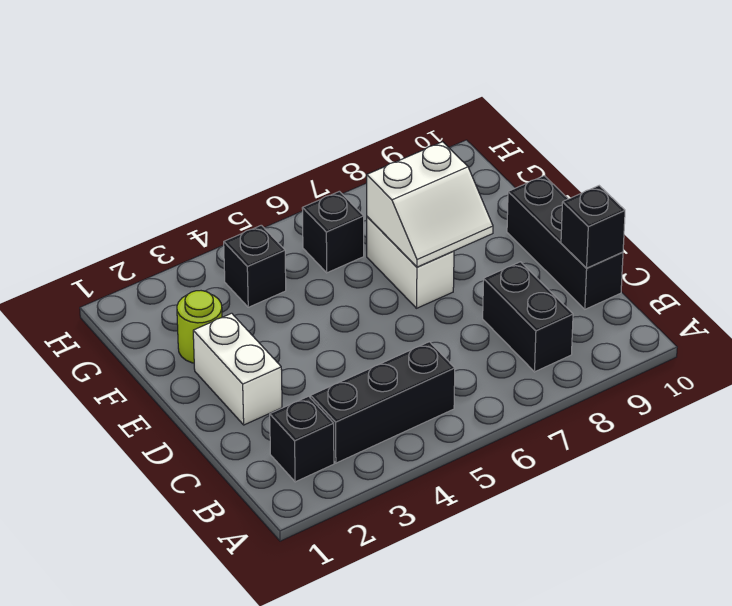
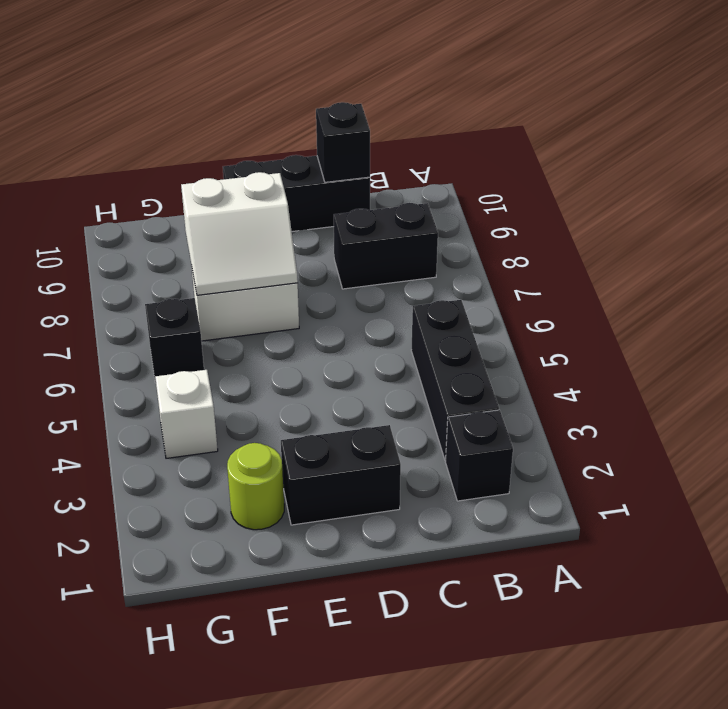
white 1x2 brick [193,313,282,425] -> black 1x2 brick [281,425,401,525]
white 2x2 slope [367,142,493,267] -> white 2x2 slope turned to [181,172,298,295]
black 1x1 brick [223,225,286,307] -> white 1x1 brick [155,370,218,458]

